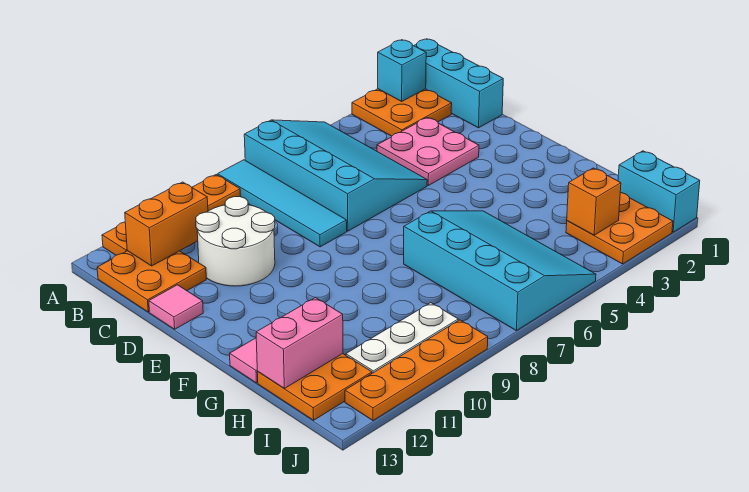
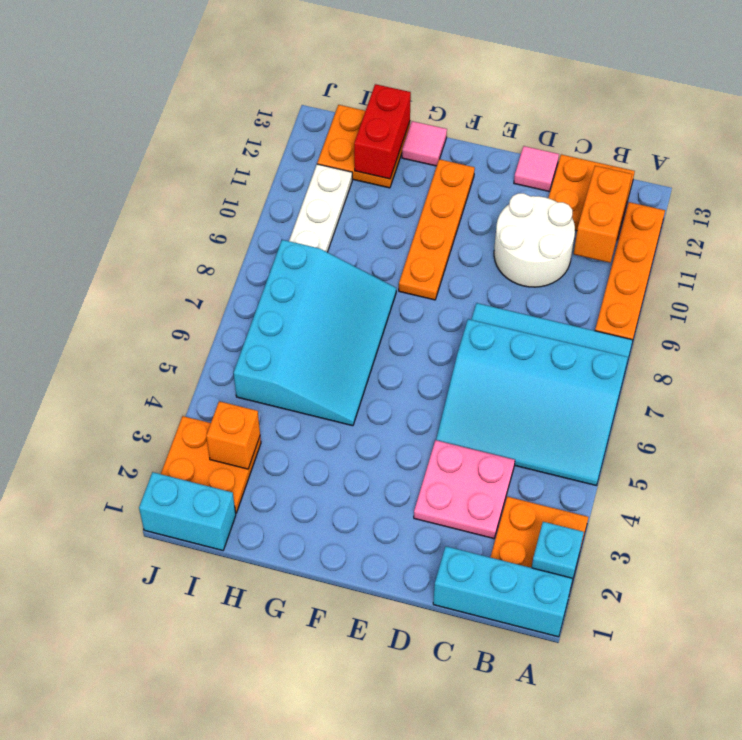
cyan 3x4 slope [404,211,596,331] -> cyan 3x4 slope turned to [234,240,396,426]
pink 1x2 brick [256,297,343,388] -> red 1x2 brick [354,84,411,179]
orange 1x4 plate [345,320,488,420] -> orange 1x4 plate moved to [399,159,475,300]

